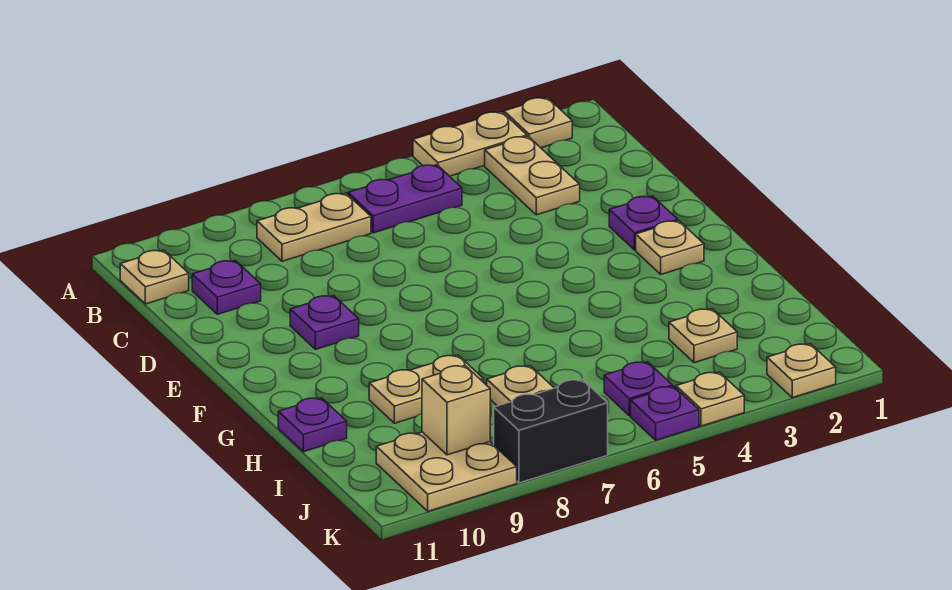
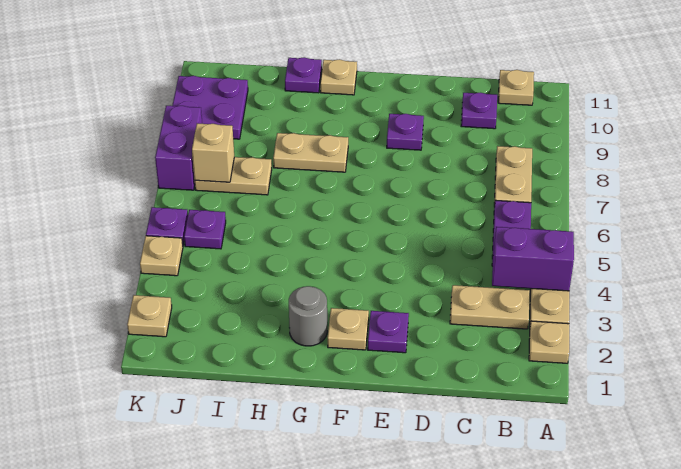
none -> purple 1x2 brick [492,227,574,291]
none -> grey 1x1 round brick [289,286,327,346]
tan 1x2 plate [369,355,483,423] -> tan 1x2 plate turned to [273,133,348,172]
tan 1x1 plate [669,309,737,363] -> tan 1x1 plate moved to [320,59,357,95]
tan 2x2 plate [376,432,517,511] -> purple 2x2 plate [172,76,248,139]
tan 1x1 brick [422,366,490,455] -> tan 1x1 brick moved to [192,123,234,182]
black 1x2 brick [494,379,608,483] -> purple 1x2 brick [155,106,202,190]

